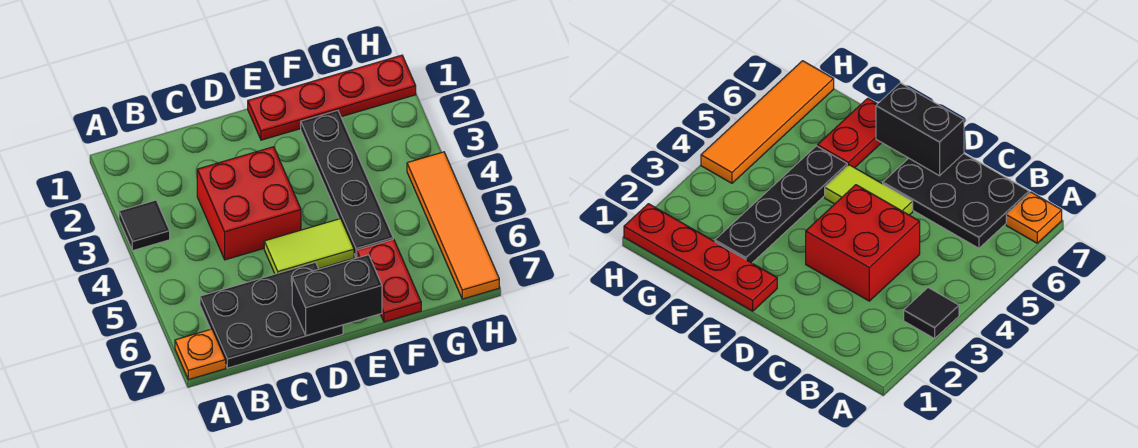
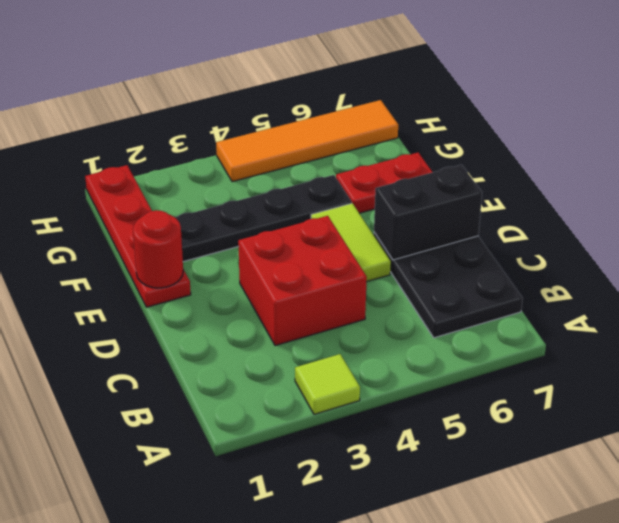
black 1x1 tile [119,200,170,251] -> lime 1x1 tile [295,354,360,414]
orange 1x1 plate [175,329,226,380] -> none
black 1x2 brick [292,255,382,336] -> black 1x2 brick turned to [374,165,482,260]
none -> red 1x1 round brick [133,210,183,288]

